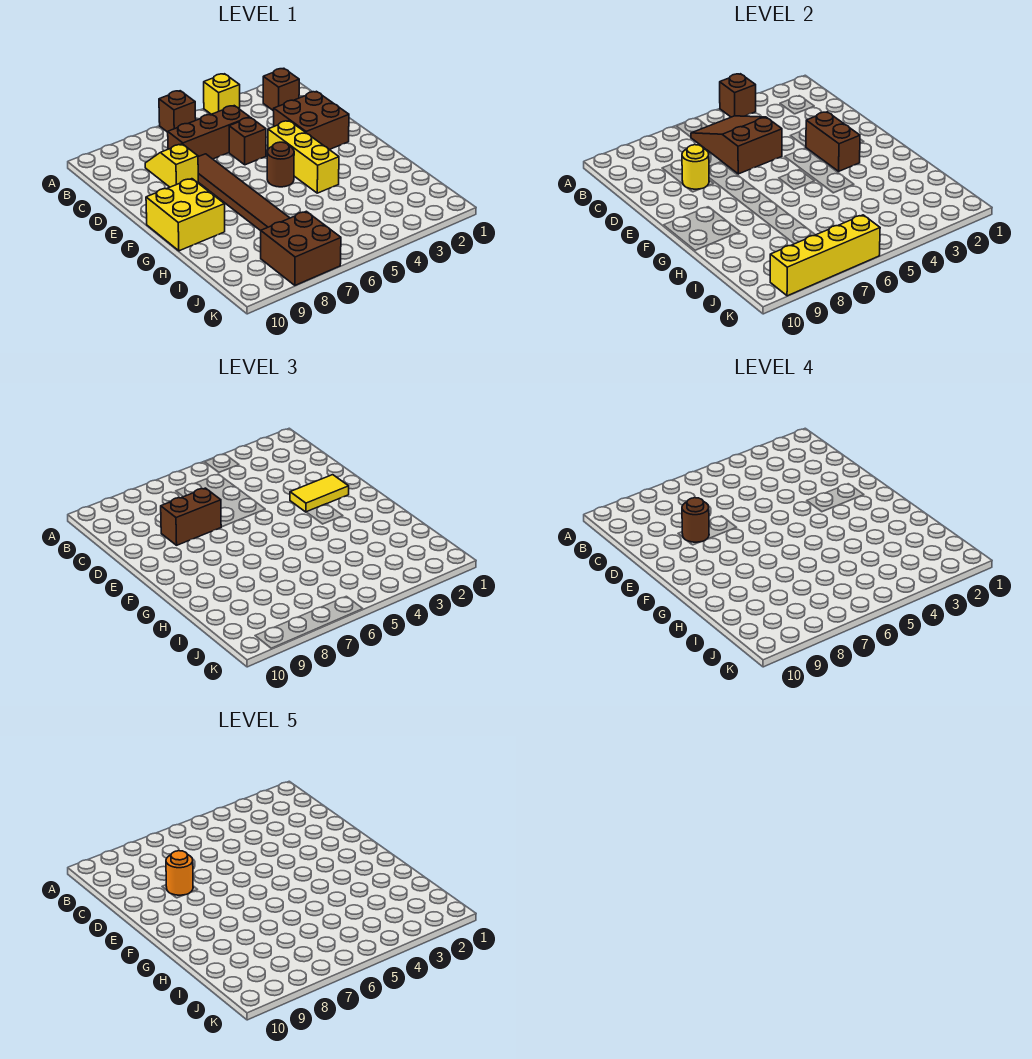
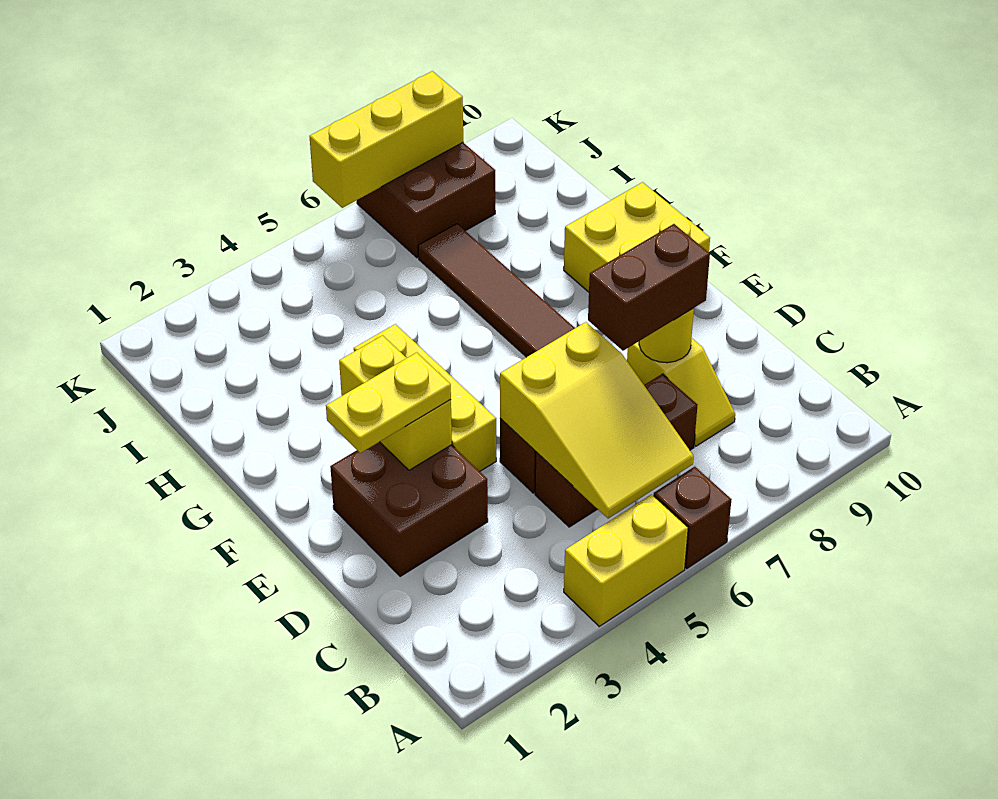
yellow 1x1 brick [204,74,240,114] -> yellow 1x2 brick [564,494,688,626]
brown 1x1 brick [720,74,756,117] -> none
brown 1x1 brick [263,68,299,111] -> none
brown 2x3 slope [691,116,782,174] -> yellow 2x3 slope [500,322,694,519]
brown 1x1 round brick [682,498,709,542] -> none
orange 1x1 round brick [166,851,193,895] -> none
yellow 1x2 tile [290,475,349,512] -> yellow 1x2 plate [326,352,451,453]
brown 1x2 brick [806,112,860,171] -> yellow 1x2 brick [339,335,452,470]
brown 1x1 round brick [267,142,294,187] -> none
yellow 1x4 brick [770,215,880,296] -> yellow 1x3 brick [310,71,463,208]

